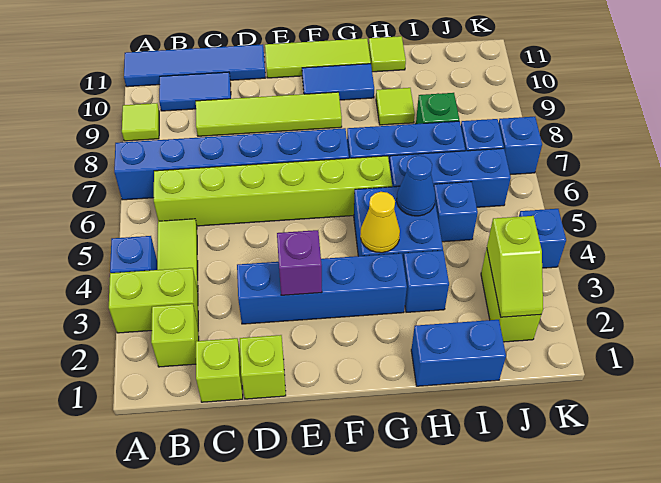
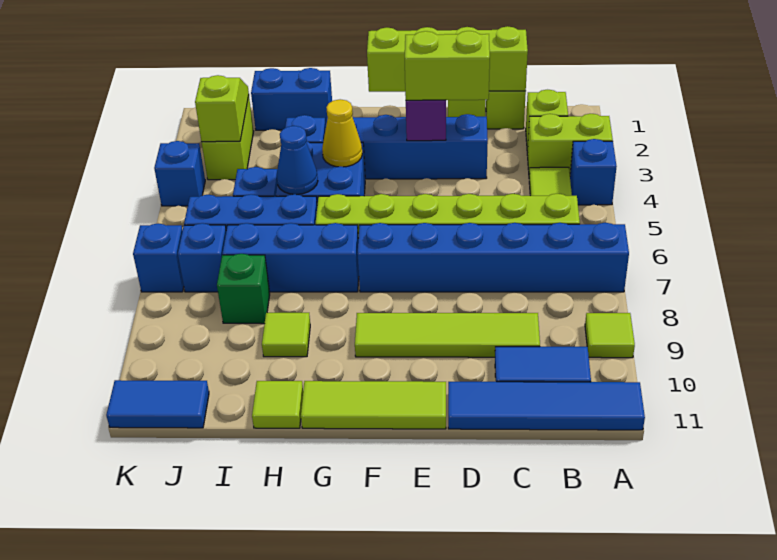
none -> lime 1x4 brick [367,26,528,92]
none -> lime 1x2 brick [405,31,490,100]
blue 1x2 tile [302,64,374,100] -> blue 1x2 tile moved to [106,380,209,428]

